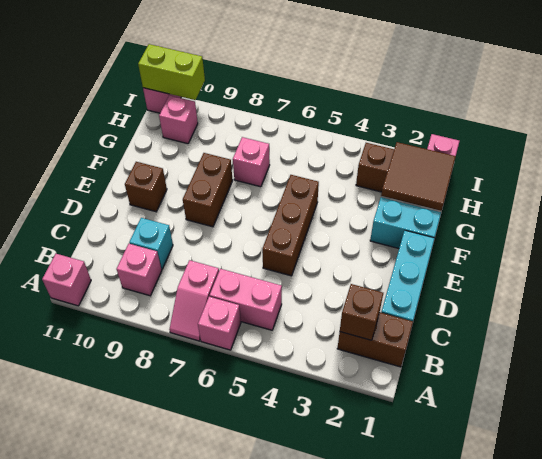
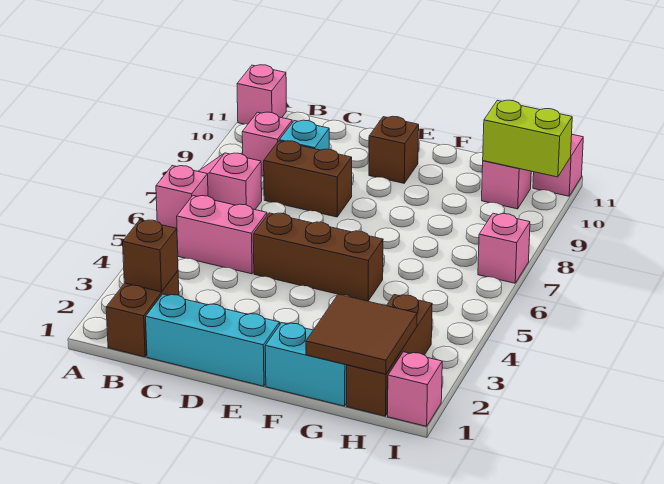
pink 1x2 brick [210,269,282,330] -> pink 1x2 brick turned to [177,196,267,274]
brown 1x2 brick [183,153,233,227] -> brown 1x2 brick moved to [264,141,352,217]
cyan 1x2 brick [370,197,441,248] -> cyan 1x2 brick turned to [265,323,347,406]
pink 1x1 brick [233,137,270,187] -> pink 1x1 brick moved to [478,213,530,283]
lime 1x2 brick [138,44,205,100] -> lime 1x2 brick turned to [483,100,572,177]

